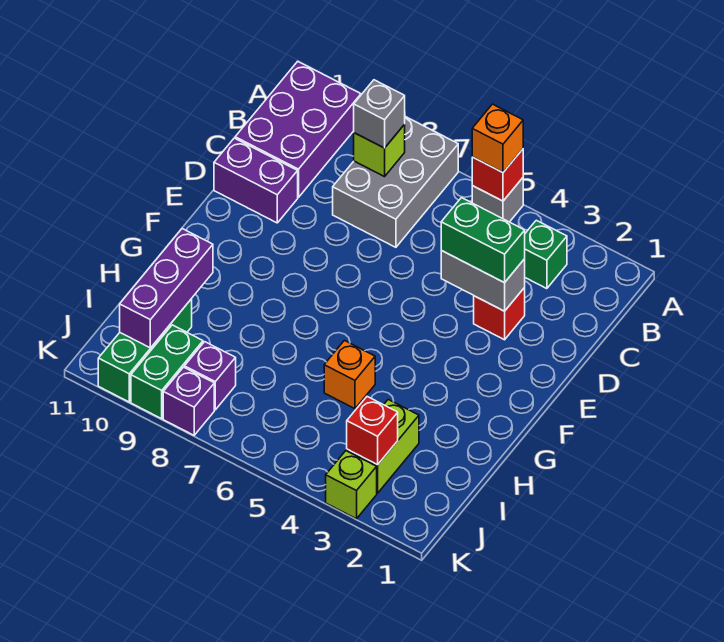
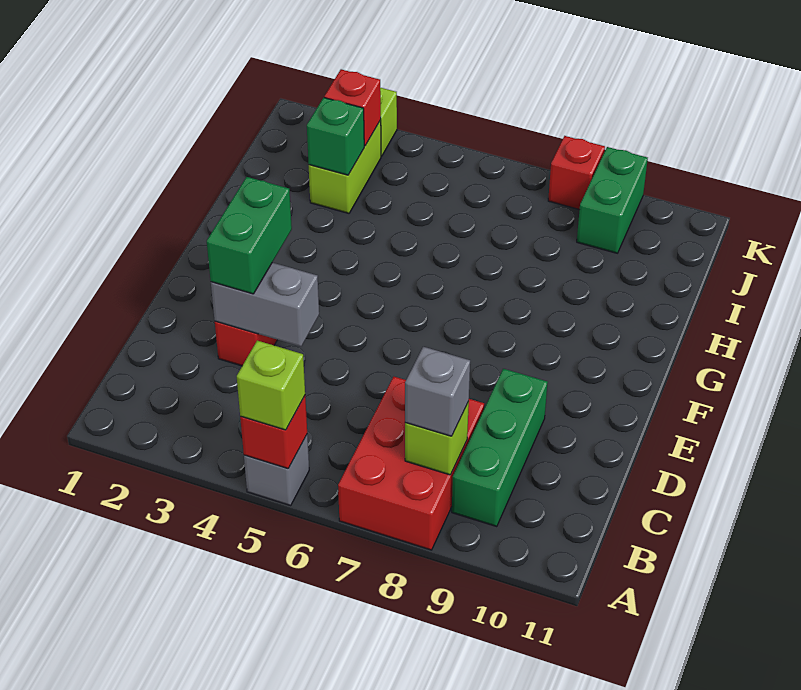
orange 1x1 brick [472,104,523,172] -> lime 1x1 brick [237,341,305,430]
grey 2x3 brick [333,117,458,247] -> red 2x3 brick [338,377,484,550]
purple 2x3 brick [235,61,361,197] -> none
green 1x1 brick [525,220,567,289] -> green 1x1 brick moved to [307,98,364,175]
green 1x2 brick [441,198,525,283] -> green 1x2 brick turned to [207,177,292,294]
purple 1x2 brick [214,138,298,223] -> none
orange 1x1 brick [324,341,375,409] -> none
purple 1x3 brick [120,229,213,348] -> none
green 1x3 brick [98,299,192,402] -> green 1x3 brick moved to [452,369,548,527]
purple 1x1 brick [185,342,236,410] -> none
purple 1x1 brick [163,367,214,435] -> red 1x1 brick [548,136,605,210]

